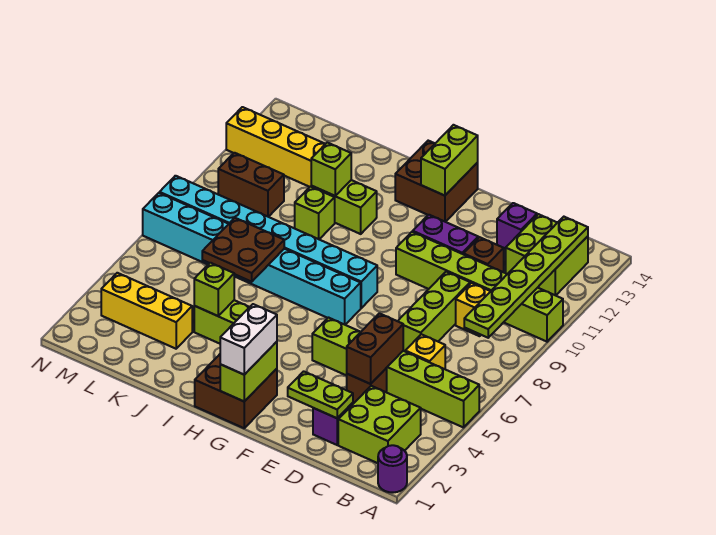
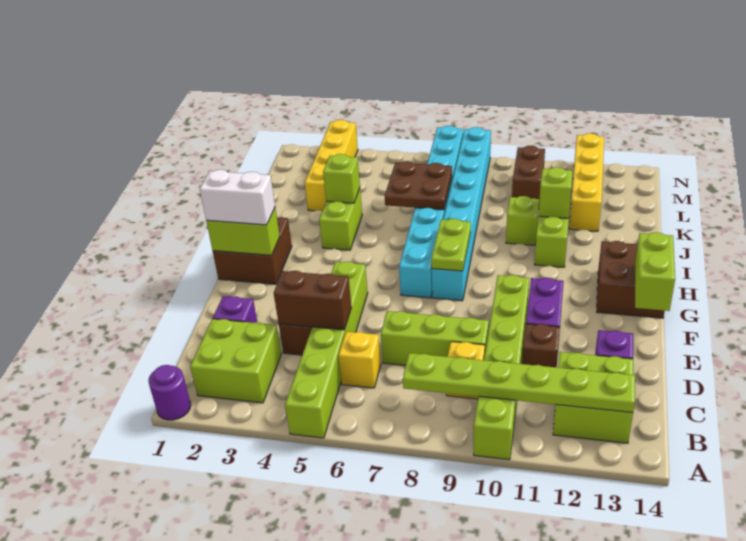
lime 1x2 plate [288,371,353,418] -> lime 1x2 plate moved to [431,219,471,271]
lime 1x2 brick [421,125,478,196] -> lime 1x2 brick turned to [635,232,675,311]
yellow 1x3 brick [101,273,192,349] -> yellow 1x4 brick [305,120,358,211]

